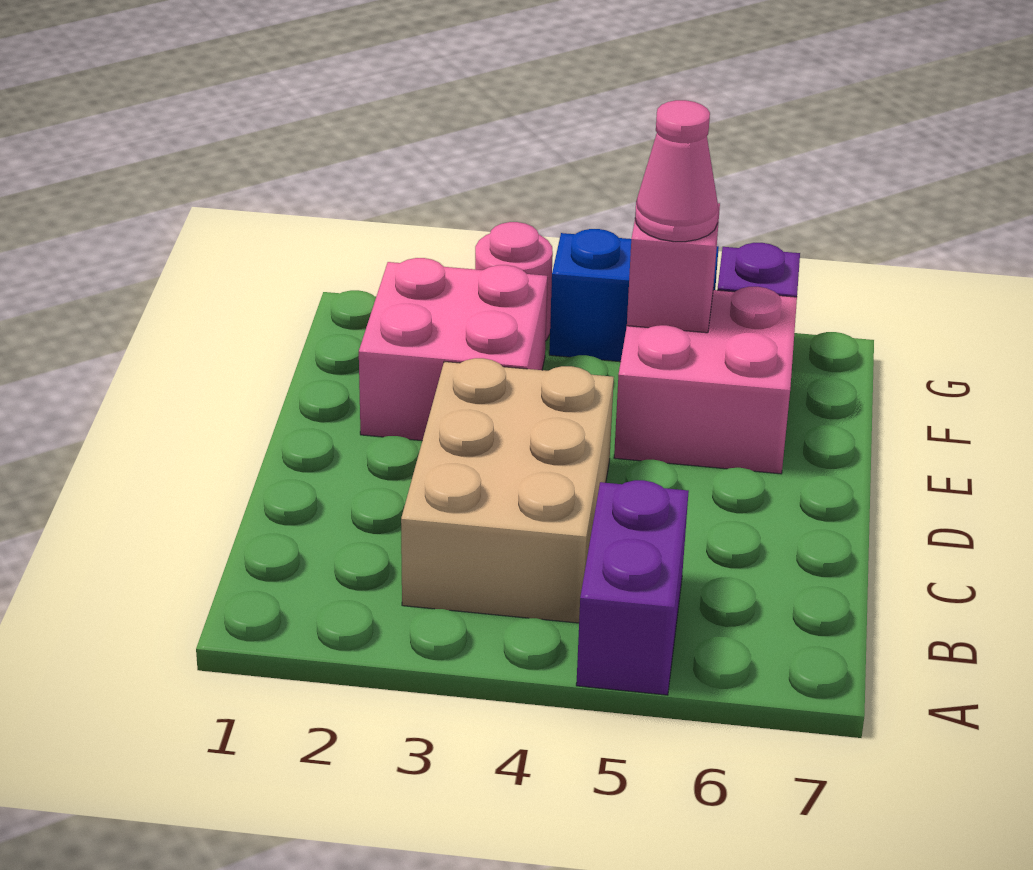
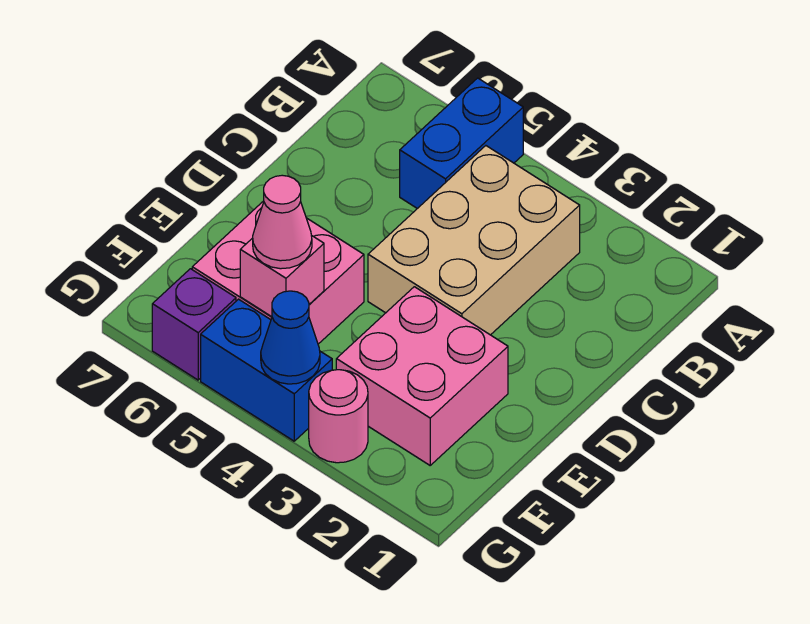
purple 1x2 brick [576,480,689,695] -> blue 1x2 brick [400,78,523,209]
none -> blue 1x1 cone [261,291,320,384]

